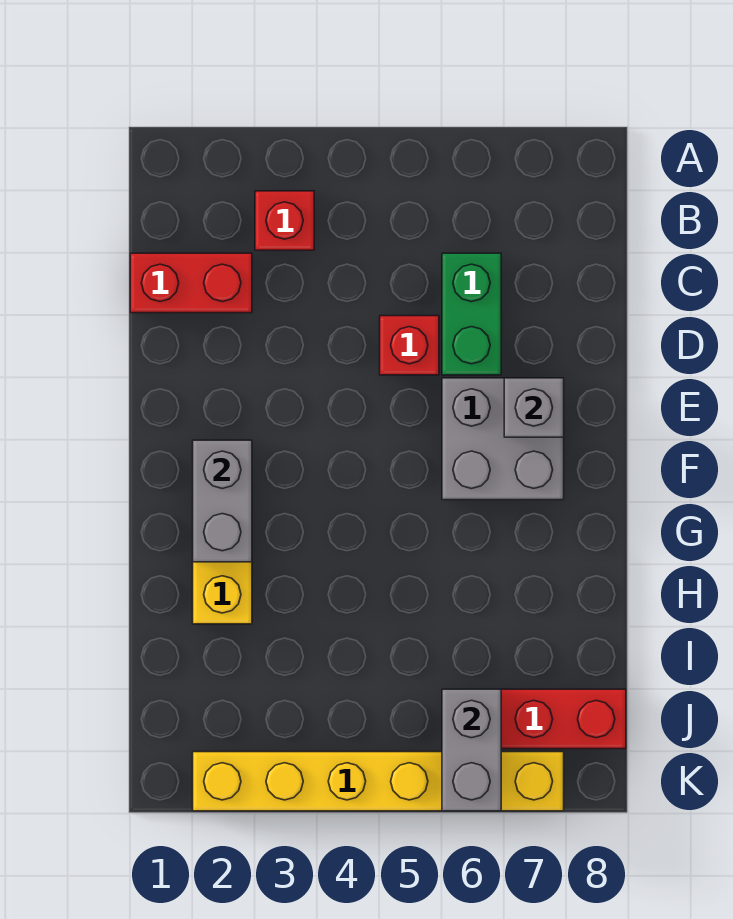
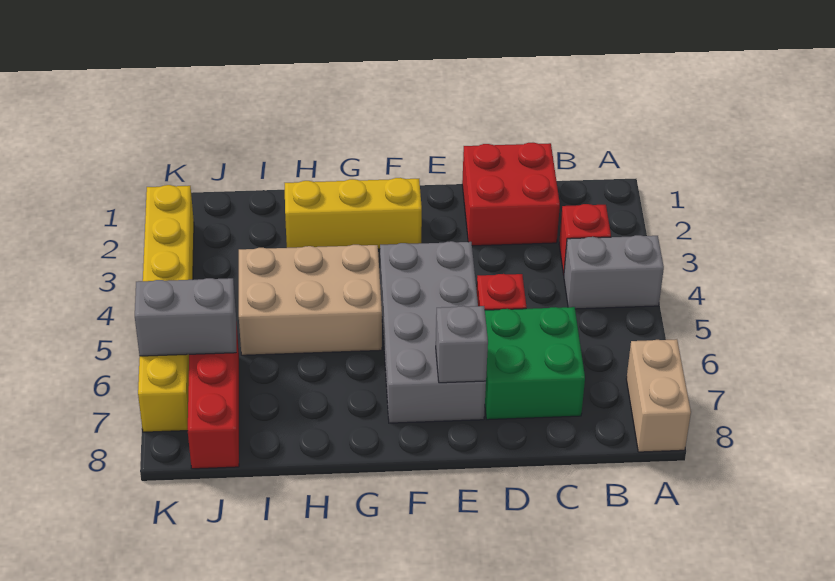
none -> tan 1x2 brick [626,339,691,452]
red 1x2 brick [130,253,252,313] -> red 2x2 brick [462,143,560,246]
green 1x2 brick [442,253,501,375] -> green 2x2 brick [485,307,585,420]
grey 2x2 brick [442,378,564,500] -> grey 2x4 brick [380,241,486,423]
grey 1x2 brick [193,440,252,562] -> grey 1x2 brick moved to [564,235,664,309]
none -> tan 2x3 brick [239,245,382,355]

